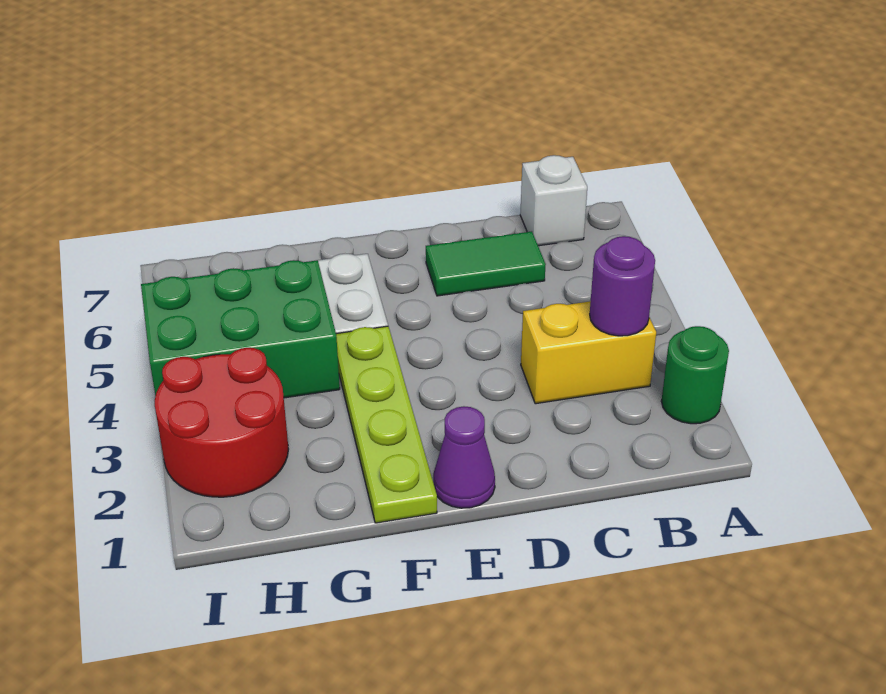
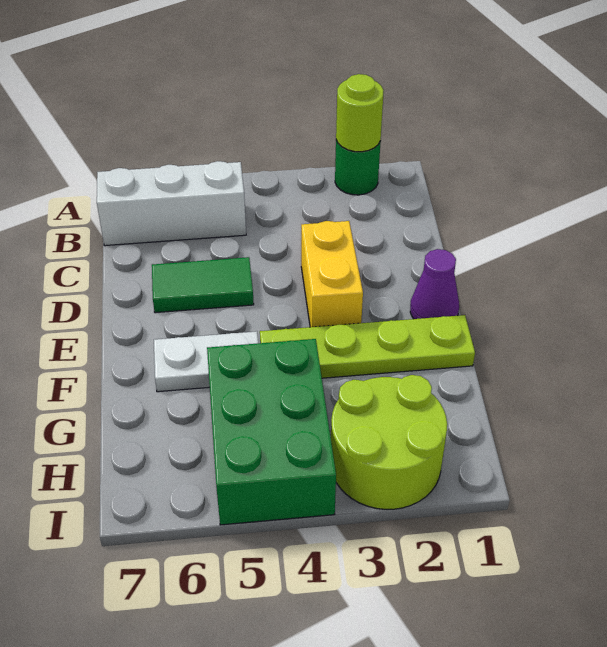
none -> lime 1x1 round brick [336,74,384,152]
yellow 1x2 brick [521,301,656,404] -> yellow 1x2 brick moved to [301,221,363,327]
purple 1x1 round brick [590,236,655,336] -> none
white 1x1 brick [520,155,587,246] -> white 1x3 brick [97,161,246,246]
green 1x2 tile [426,231,546,296] -> green 1x2 tile turned to [152,257,254,313]
red 2x2 round brick [155,348,288,497] -> lime 2x2 round brick [331,375,447,509]

